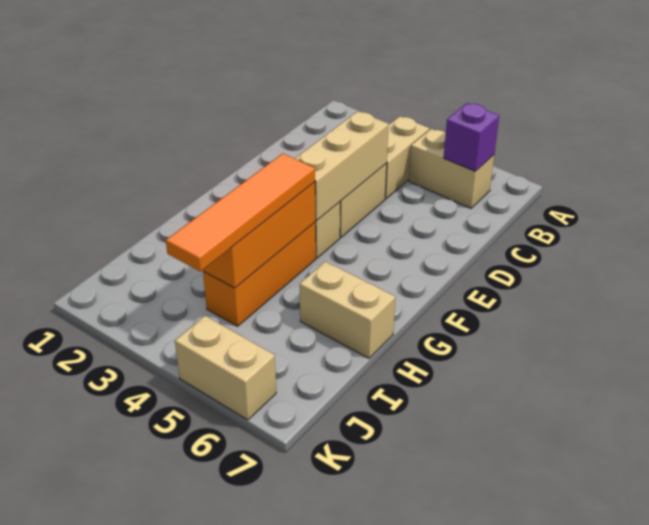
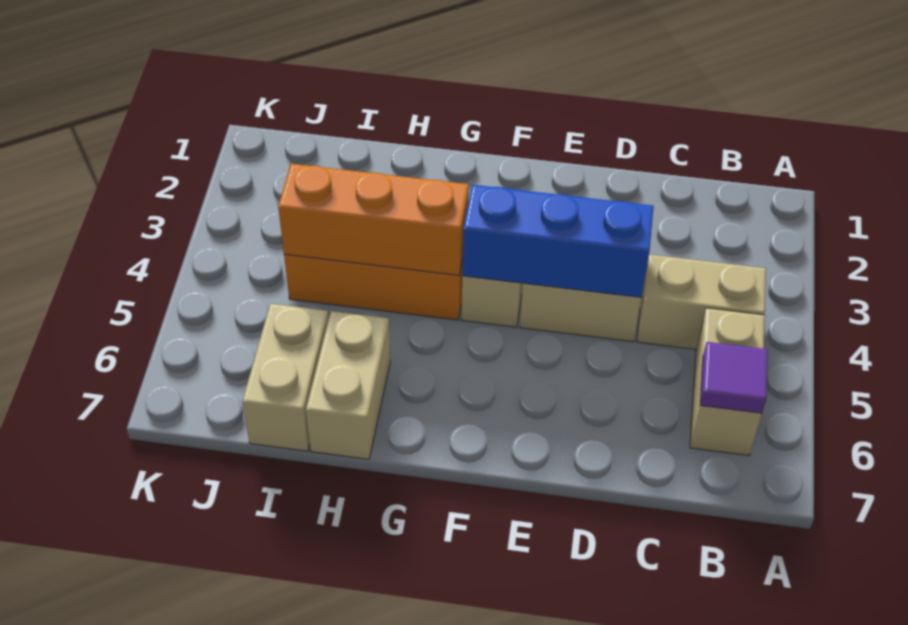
purple 1x1 brick [444,103,499,171] -> purple 1x1 tile [700,342,768,413]
tan 1x3 brick [295,111,389,221] -> blue 1x3 brick [462,185,654,297]
orange 1x4 tile [166,153,315,272] -> none
tan 1x2 brick [175,316,276,420] -> tan 1x2 brick moved to [242,304,329,451]

